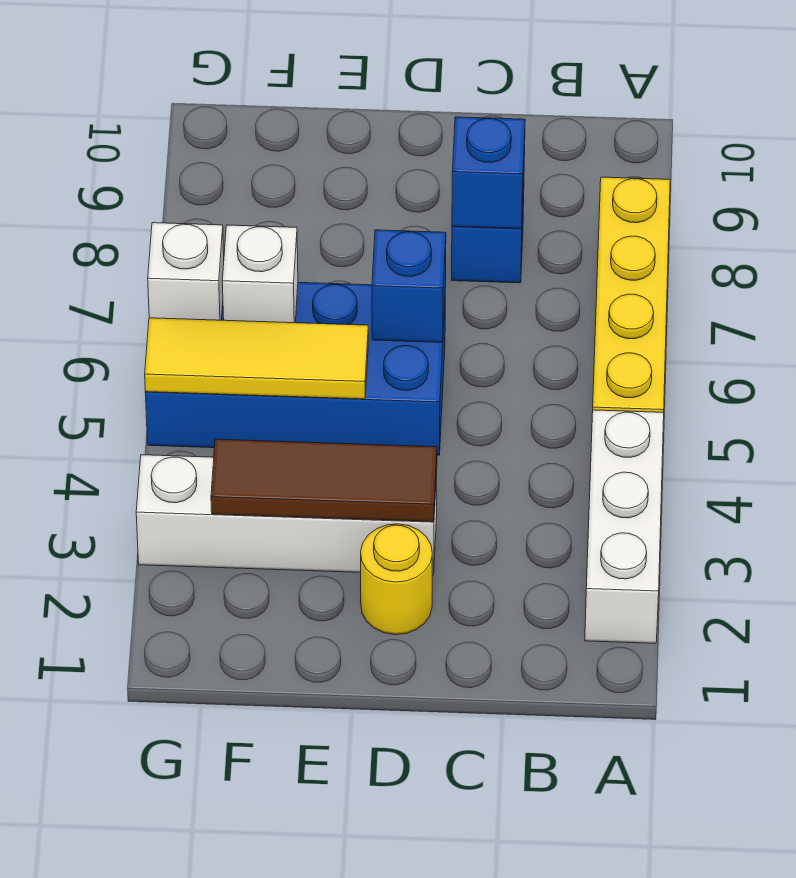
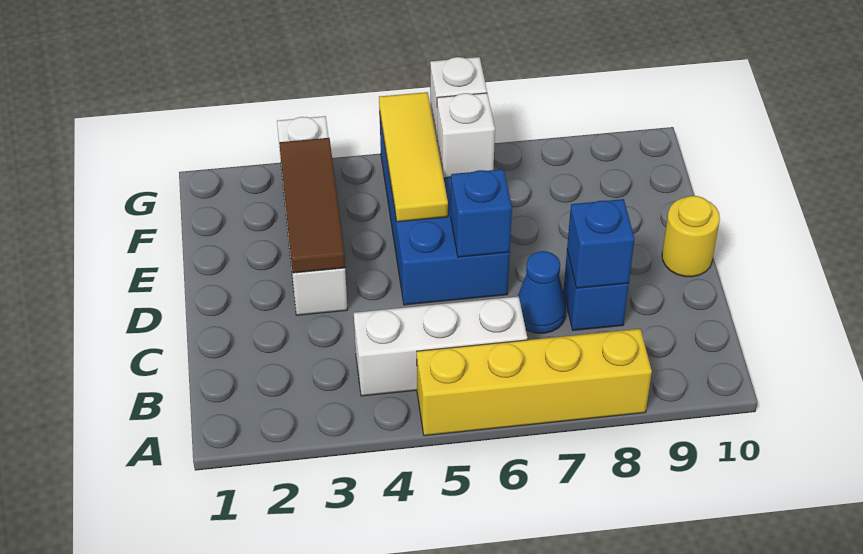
white 1x3 brick [585,410,664,643] -> white 1x3 brick moved to [354,296,527,396]
none -> blue 1x1 cone [517,251,566,333]
yellow 1x1 round brick [361,524,432,634] -> yellow 1x1 round brick moved to [662,196,720,277]

